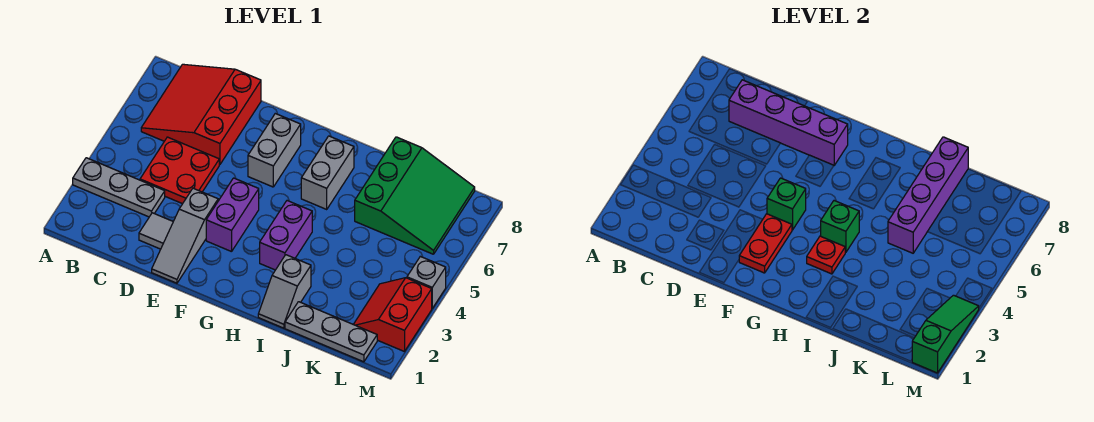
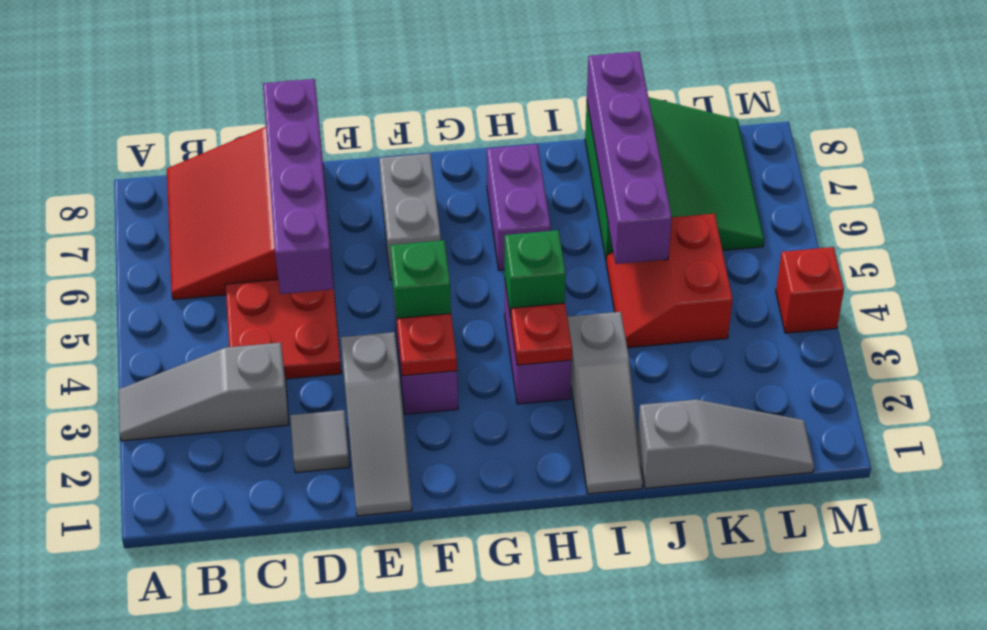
grey 1x3 plate [73,158,165,217] -> grey 1x3 slope [119,343,289,441]
purple 1x4 brick [729,80,848,165] -> purple 1x4 brick turned to [263,79,334,294]
red 1x2 plate [739,214,792,273] -> red 1x1 plate [397,314,457,376]
grey 1x2 brick [301,136,354,209] -> purple 1x2 brick [487,144,551,270]
grey 1x2 slope [258,255,311,328] -> grey 1x3 slope [567,312,643,494]
grey 1x3 plate [285,302,377,362] -> grey 1x3 slope [638,400,814,488]
red 2x2 slope [353,278,432,352] -> red 2x2 slope moved to [606,214,733,348]
green 1x3 slope [912,295,979,373] -> none
grey 1x1 brick [407,256,446,308] -> red 1x1 brick [776,247,844,333]

